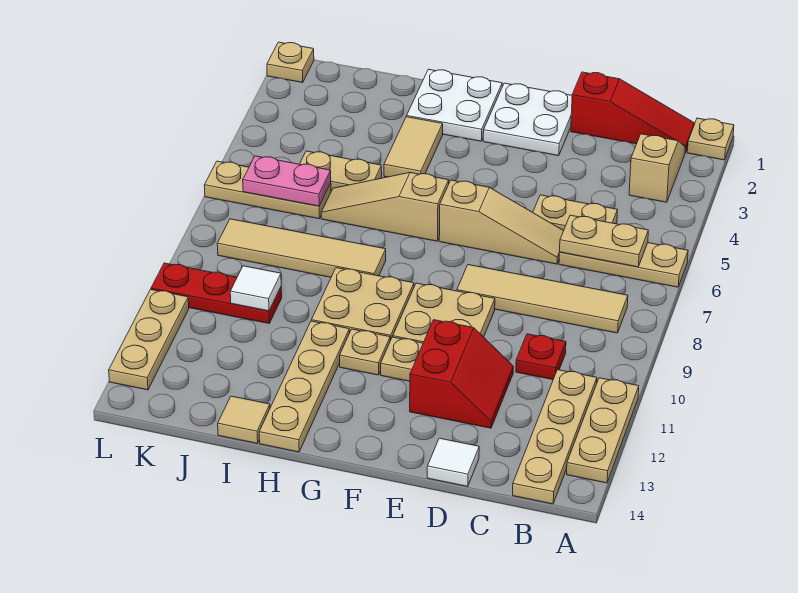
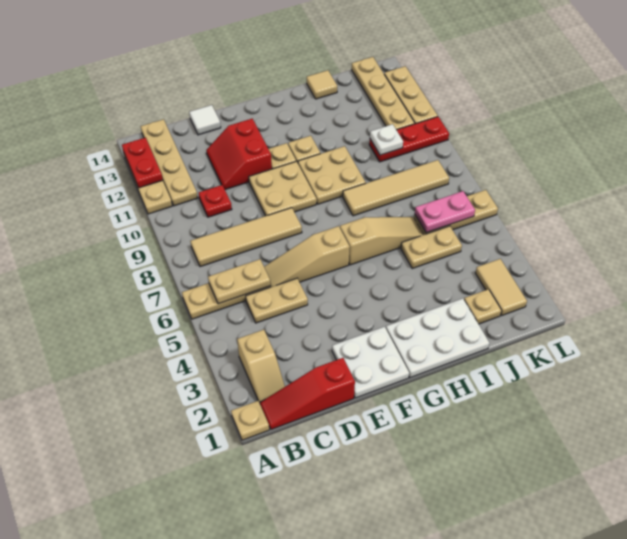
none -> red 1x2 plate [122,138,163,188]
white 2x2 plate [407,69,502,141] -> white 2x3 plate [386,299,489,378]
tan 1x2 tile [384,117,443,177] -> tan 1x2 tile moved to [476,259,527,316]
tan 1x4 plate [259,321,350,452] -> tan 1x4 plate moved to [352,57,415,130]
white 1x1 tile [230,266,281,311] -> white 1x1 plate [370,124,403,155]
tan 1x1 plate [267,42,314,83] -> tan 1x1 plate moved to [464,289,502,324]

